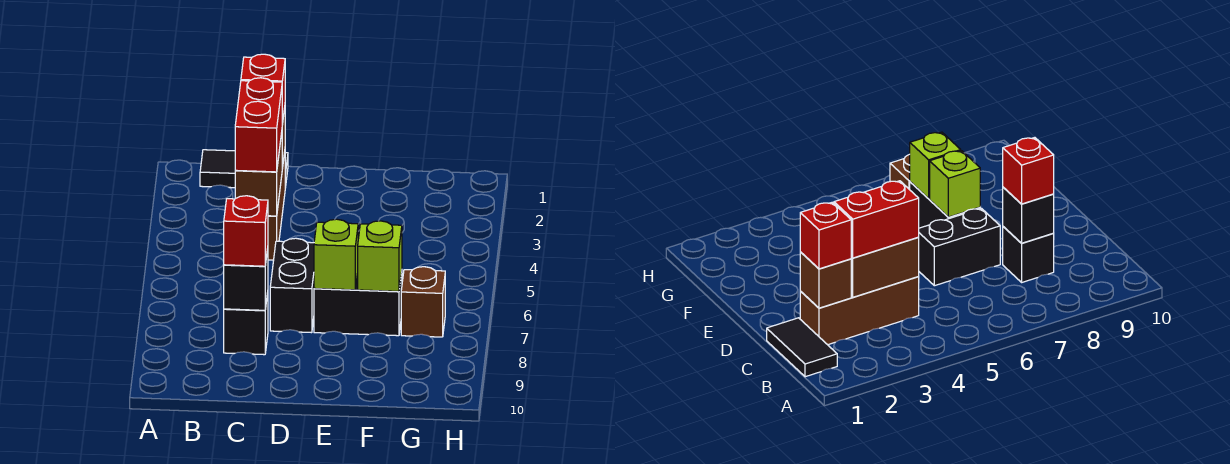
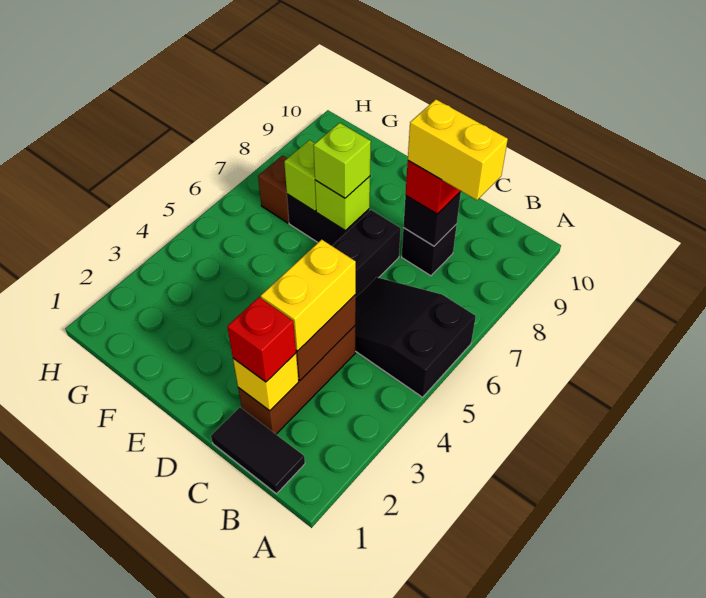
none -> black 2x3 slope [355,277,476,397]
none -> yellow 1x2 brick [408,99,508,200]
brown 1x1 brick [800,252,851,308] -> yellow 1x1 brick [233,353,299,411]
red 1x2 brick [235,78,282,172] -> yellow 1x2 brick [261,240,356,351]
none -> lime 1x1 brick [313,123,371,198]

